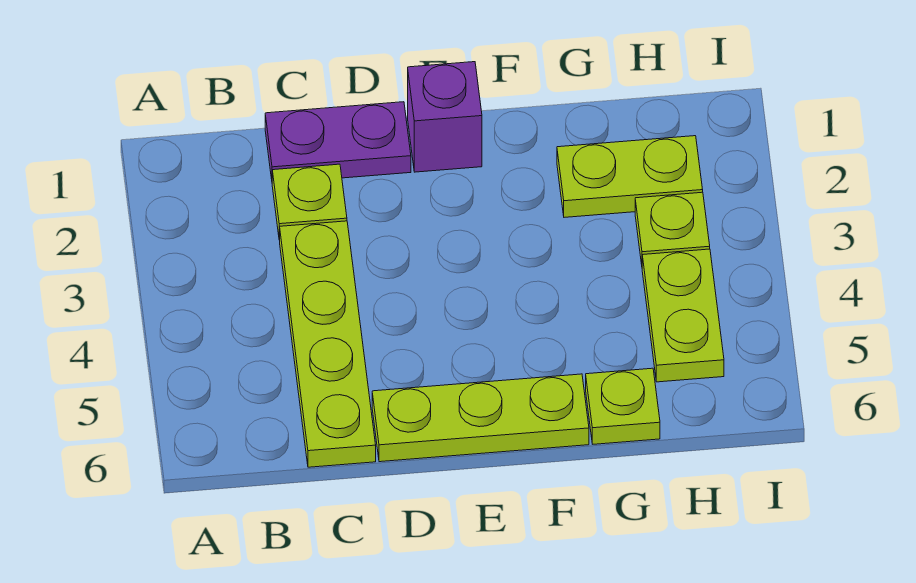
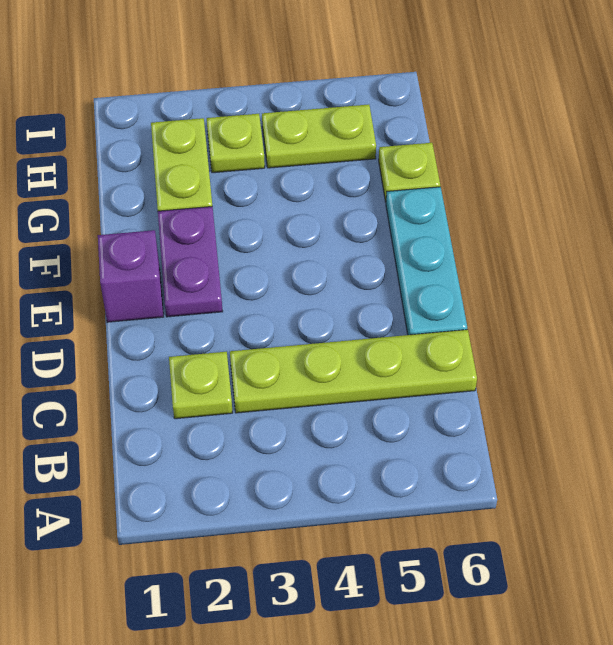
purple 1x2 plate [265,102,411,179] -> purple 1x2 plate moved to [158,206,223,317]
lime 1x3 plate [372,374,589,462] -> cyan 1x3 plate [386,187,467,335]

